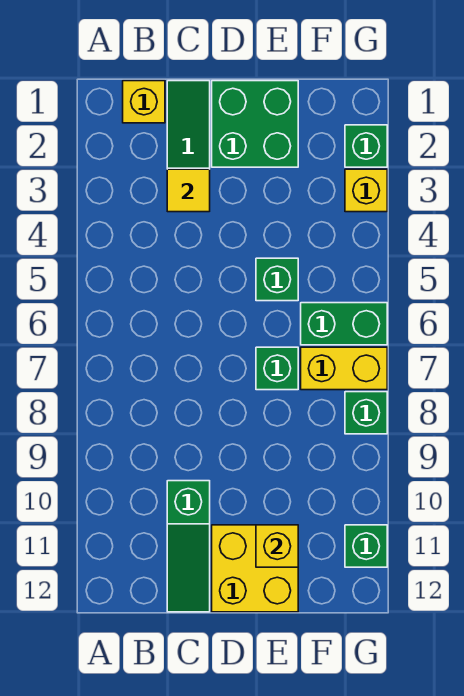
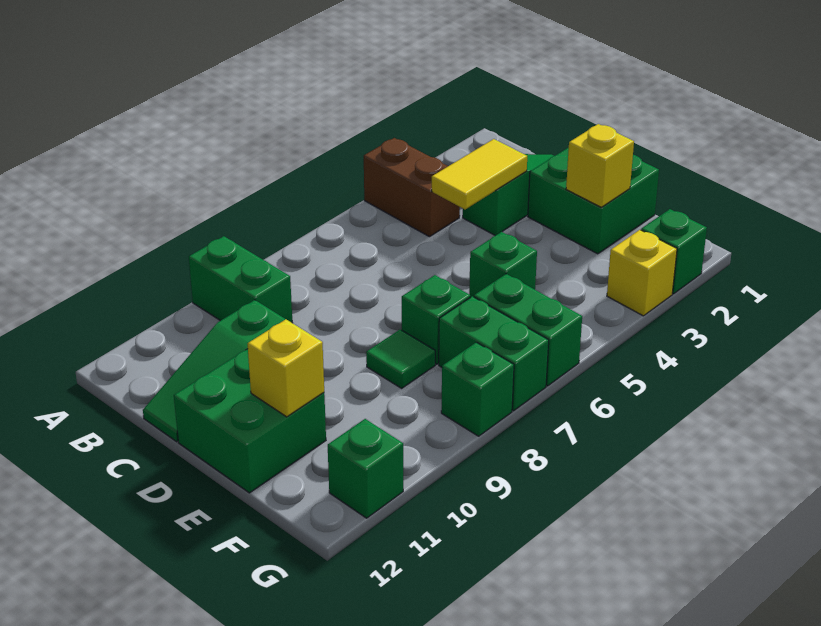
none -> brown 1x2 brick [364,138,460,237]
none -> green 1x2 brick [189,236,292,323]
yellow 1x1 brick [123,81,165,123] -> yellow 1x1 brick moved to [566,124,634,207]
yellow 1x1 tile [167,169,210,212] -> yellow 1x2 tile [432,139,527,209]
yellow 2x2 brick [212,525,298,612] -> green 2x2 brick [174,349,326,493]
none -> green 1x1 tile [366,330,435,388]
yellow 1x2 brick [301,347,387,390] -> green 1x2 brick [439,296,549,411]

